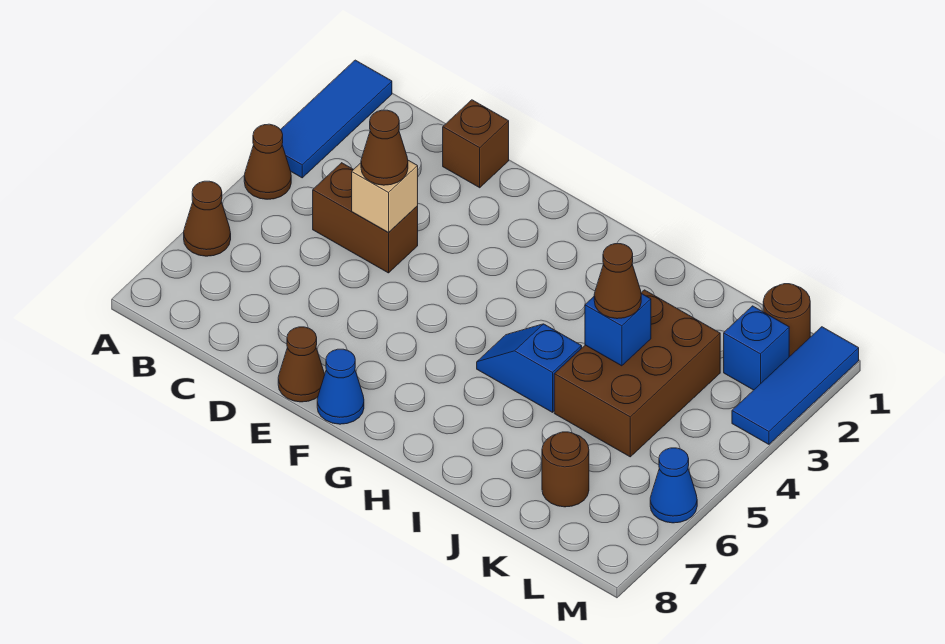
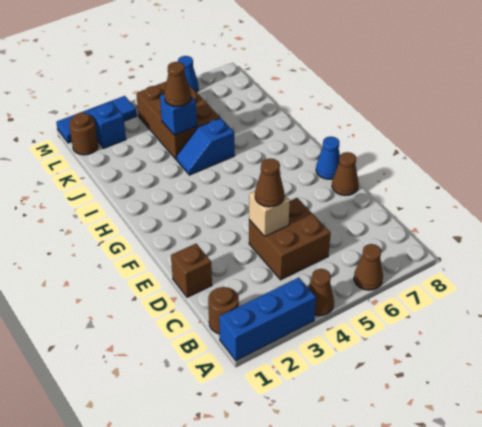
blue 1x3 tile [281,60,392,178] -> blue 1x3 brick [219,277,316,361]
brown 1x2 brick [313,163,418,273] -> brown 2x2 brick [249,198,331,280]
blue 1x2 slope [477,324,582,412] -> blue 1x2 slope turned to [176,118,235,175]
brown 2x3 brick [554,290,720,457] -> brown 2x3 brick turned to [136,81,220,160]
brown 1x1 round brick [542,432,589,507] -> brown 1x1 round brick moved to [208,287,239,334]

